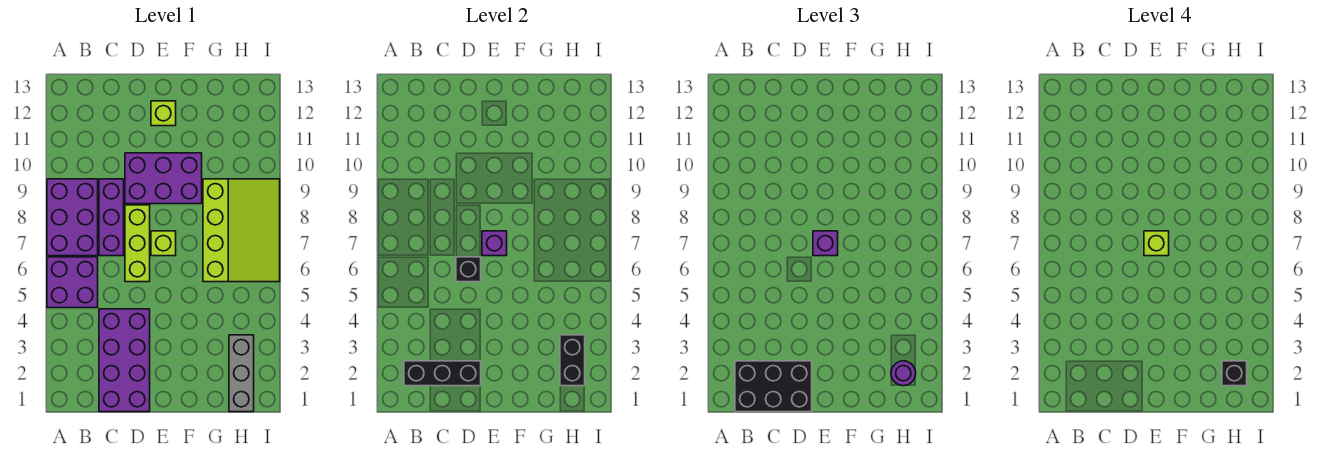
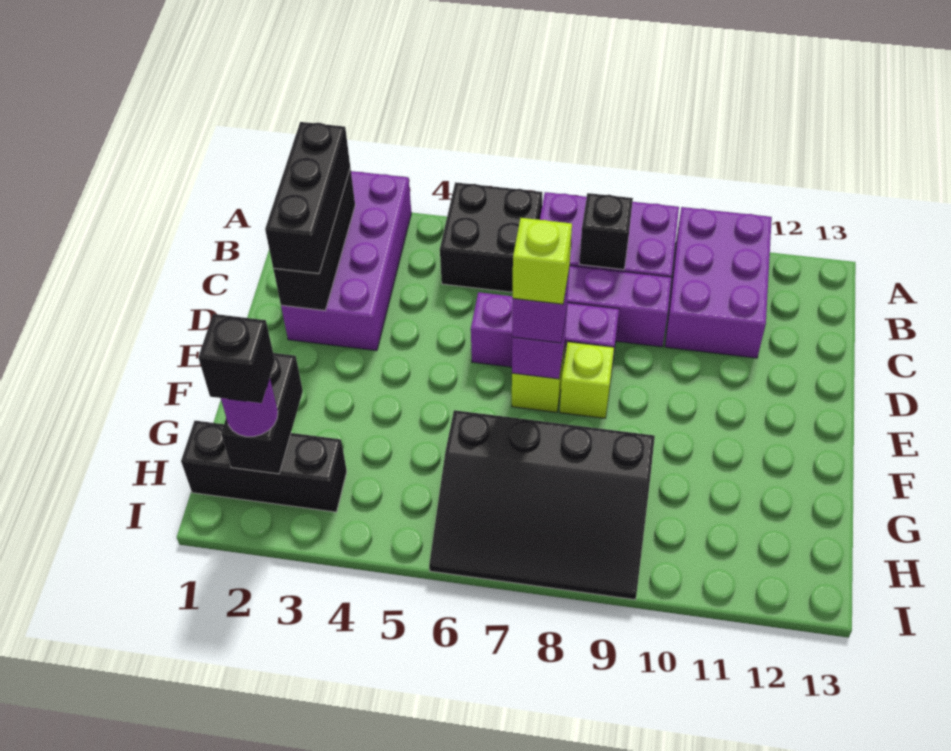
purple 2x2 brick [47,257,98,308] -> black 2x2 brick [440,182,542,292]
black 2x3 brick [735,361,812,412] -> black 1x3 brick [265,122,350,273]
purple 2x4 brick [99,309,150,412] -> purple 2x4 brick turned to [281,171,411,351]
lime 1x3 brick [125,205,150,282] -> purple 1x3 brick [471,292,619,367]
black 1x1 brick [456,257,481,282] -> black 1x1 brick moved to [579,193,633,270]
purple 2x3 brick [125,153,202,204] -> purple 2x3 brick moved to [665,207,772,358]
lime 1x1 brick [151,101,176,126] -> lime 1x1 brick moved to [560,342,614,418]
lime 3x4 slope [203,179,280,282] -> black 3x4 slope [429,410,655,600]
grey 1x3 brick [229,335,254,412] -> black 1x3 brick [181,421,347,512]
black 1x2 brick [560,335,585,386] -> black 1x2 brick turned to [221,353,303,474]

